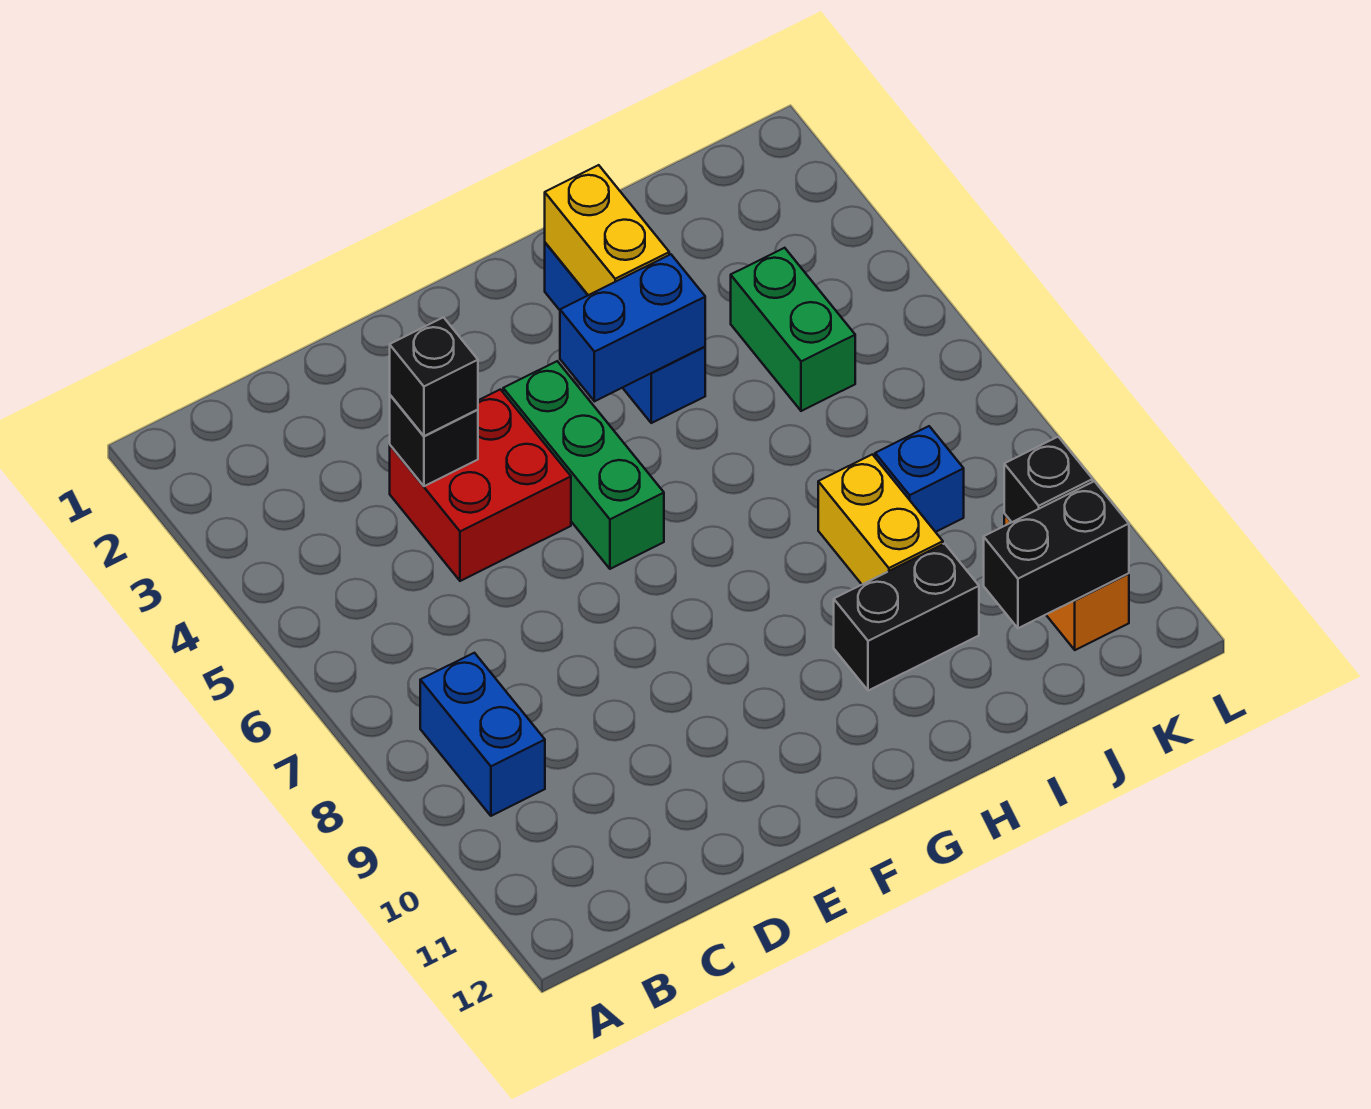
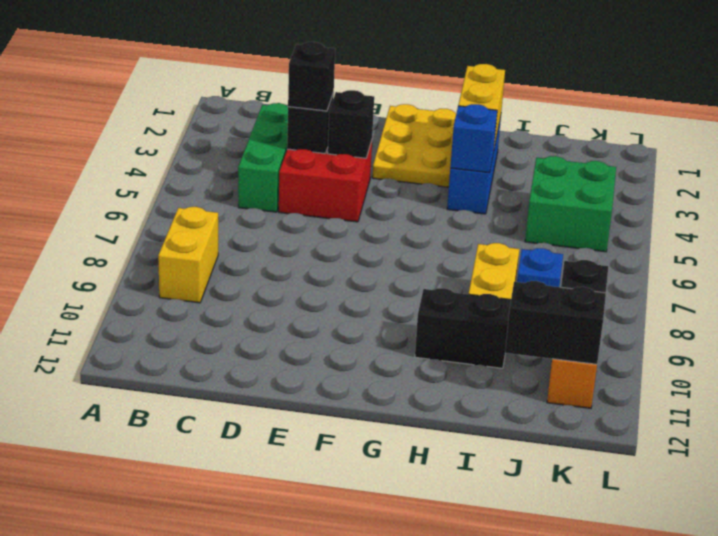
blue 1x2 brick [420,653,545,816] -> yellow 1x2 brick [158,207,218,303]
none -> black 1x1 brick [328,90,374,158]
none -> yellow 2x3 plate [372,104,456,187]
green 1x3 brick [503,361,664,569] -> green 1x3 brick moved to [238,103,288,212]
blue 1x2 brick [560,254,705,401] -> blue 1x1 brick [450,104,497,173]
green 1x2 brick [731,248,855,411] -> green 2x2 brick [525,156,616,252]

